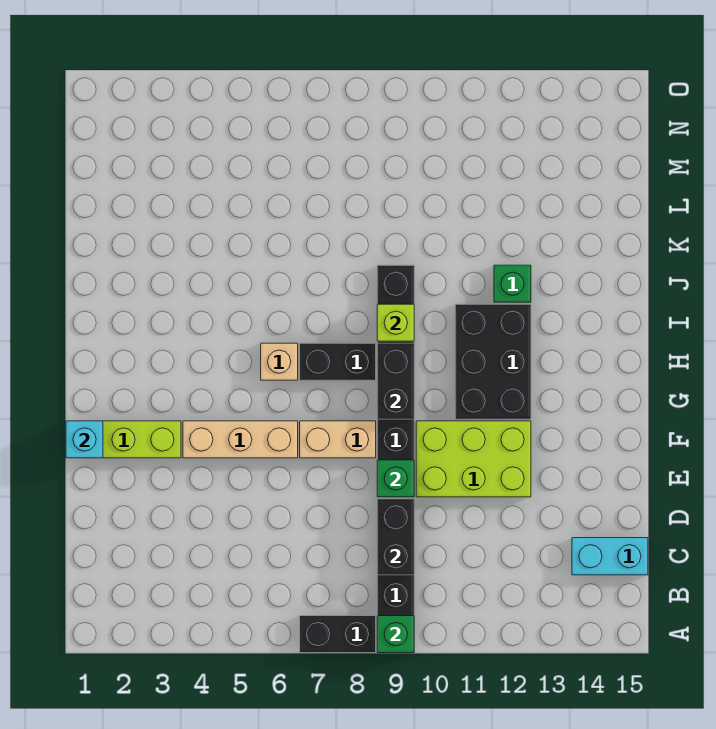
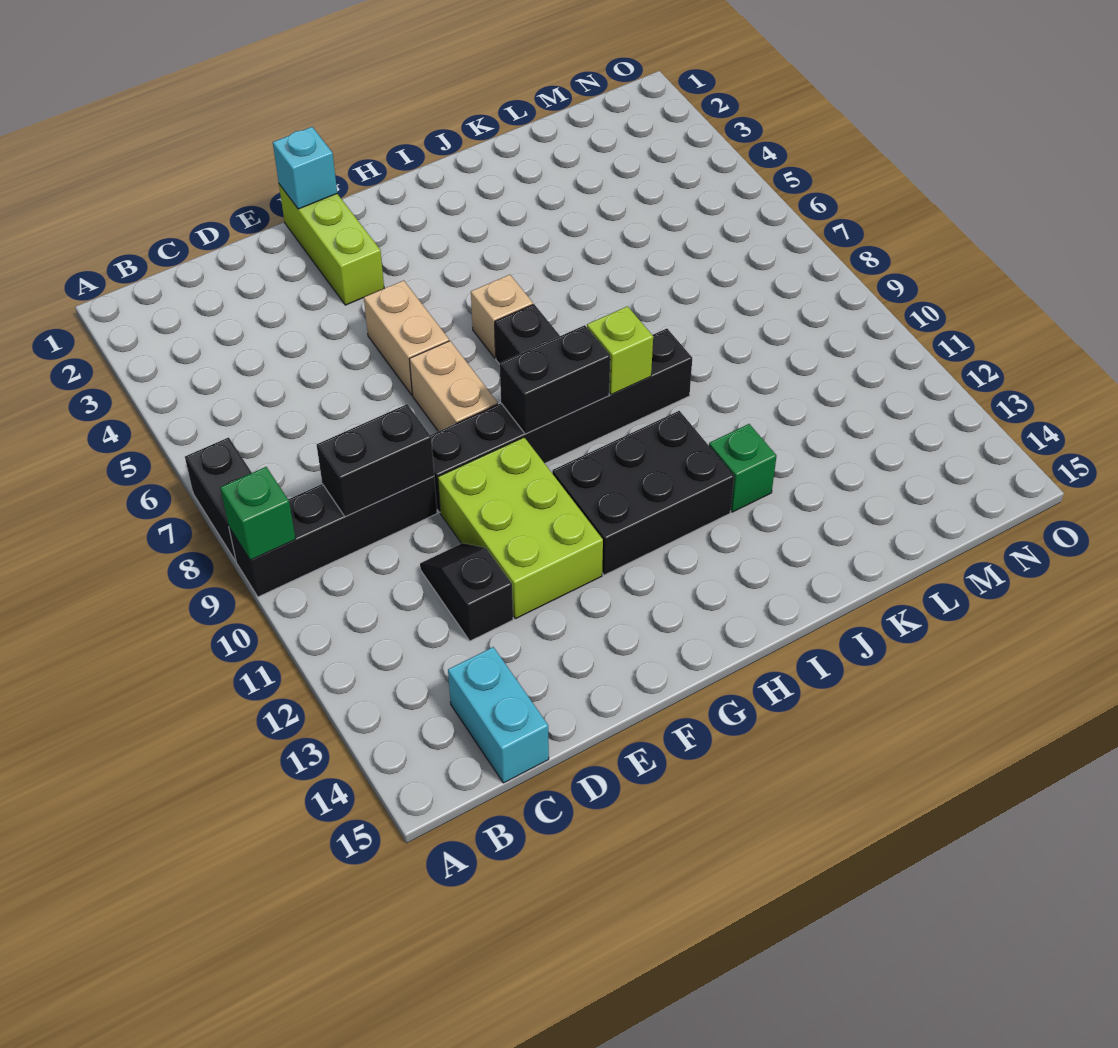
none -> black 1x2 slope [420,543,513,641]
green 1x1 brick [377,460,414,497] -> none
tan 1x3 brick [183,421,298,458] -> tan 1x2 brick [364,280,449,395]

